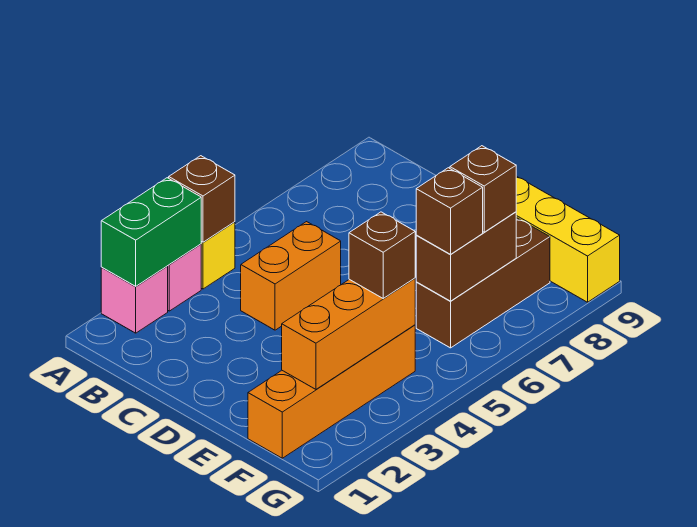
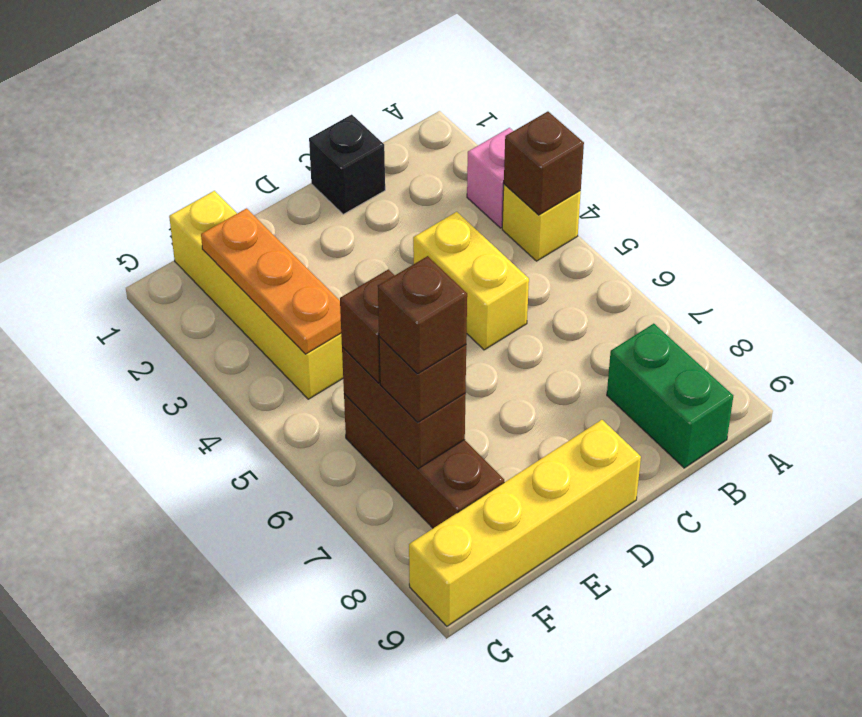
pink 1x1 brick [101,266,168,333] -> none
green 1x2 brick [101,178,201,286] -> green 1x2 brick moved to [607,324,733,468]
none -> black 1x1 brick [309,115,385,214]
orange 1x2 brick [241,222,341,330] -> yellow 1x2 brick [413,212,529,350]
orange 1x4 brick [248,325,415,458] -> yellow 1x4 brick [169,191,343,399]
orange 1x3 brick [282,278,415,389] -> orange 1x3 plate [201,208,341,354]
brown 1x1 brick [349,212,415,299] -> brown 1x1 brick moved to [378,256,467,374]

